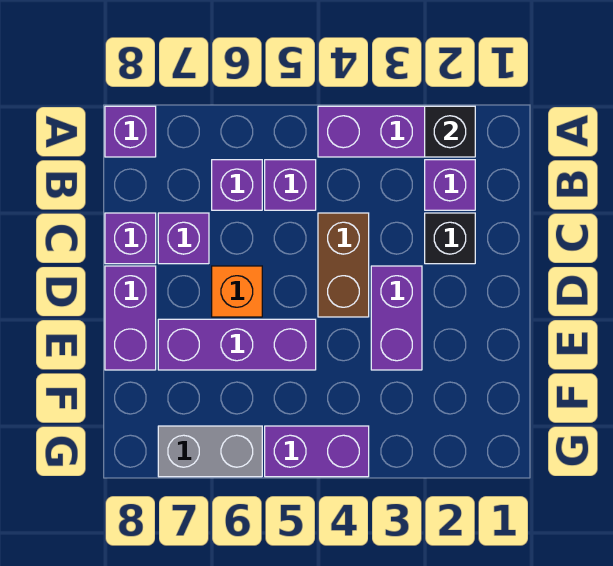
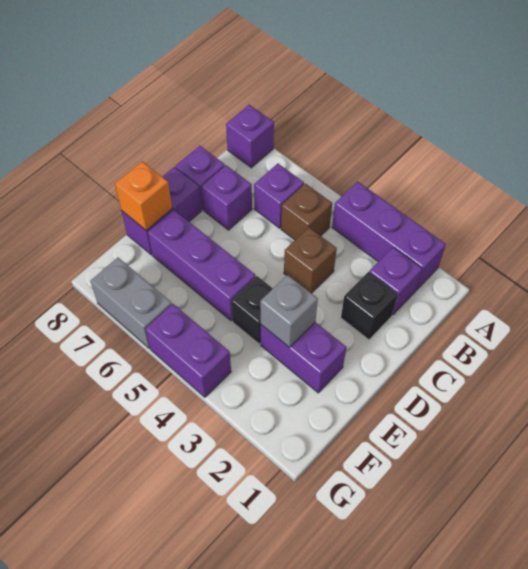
black 1x1 brick [425,106,475,157] -> black 1x1 brick moved to [231,276,273,344]
purple 1x1 brick [265,160,316,210] -> brown 1x1 brick [281,184,332,240]
brown 1x2 brick [318,213,369,317] -> brown 1x1 brick [284,228,337,293]
purple 1x2 brick [371,266,422,370] -> purple 1x2 brick turned to [261,322,347,393]
orange 1x1 brick [212,266,262,317] -> orange 1x1 brick moved to [115,161,172,230]
none -> grey 1x1 brick [260,275,318,348]

